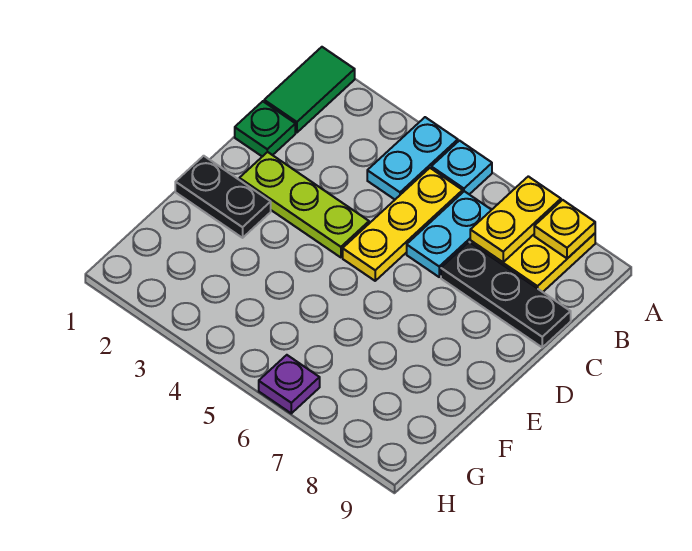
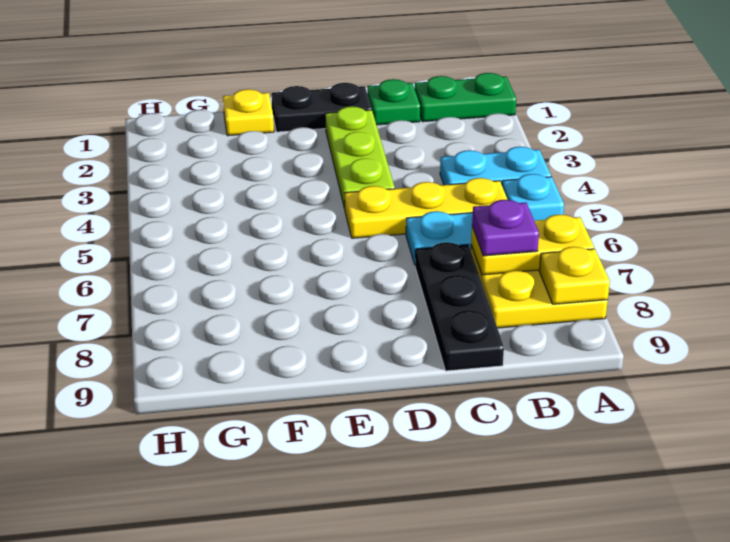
green 1x2 tile [264,47,355,133] -> green 1x2 plate [415,73,516,122]
black 1x2 plate [175,156,271,238] -> black 1x2 plate turned to [271,83,372,132]
none -> yellow 1x1 plate [223,89,274,136]
purple 1x1 plate [259,355,320,413] -> purple 1x1 plate moved to [472,200,539,256]

